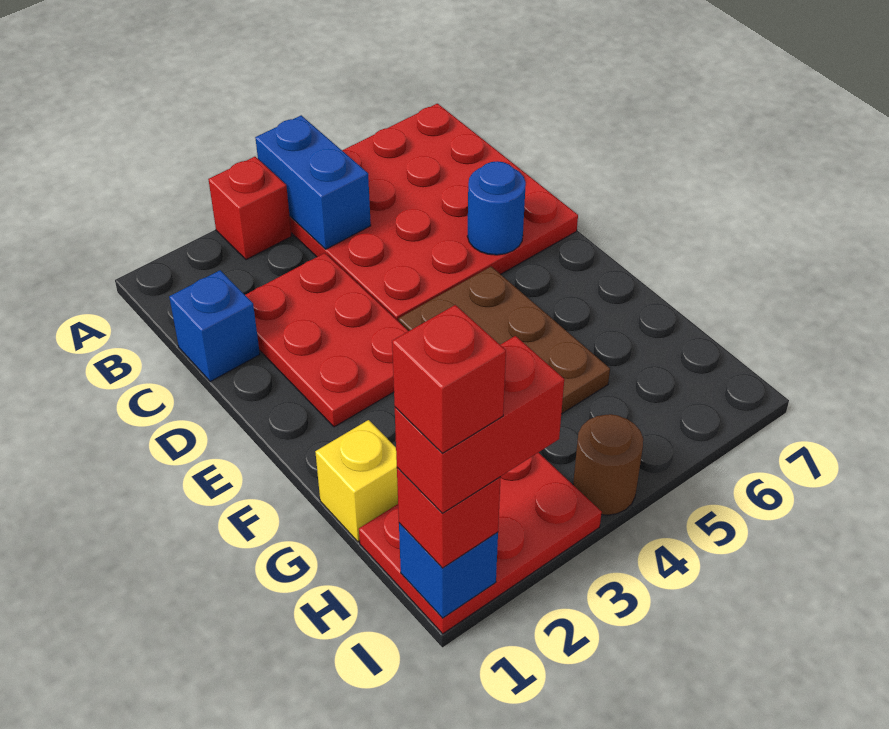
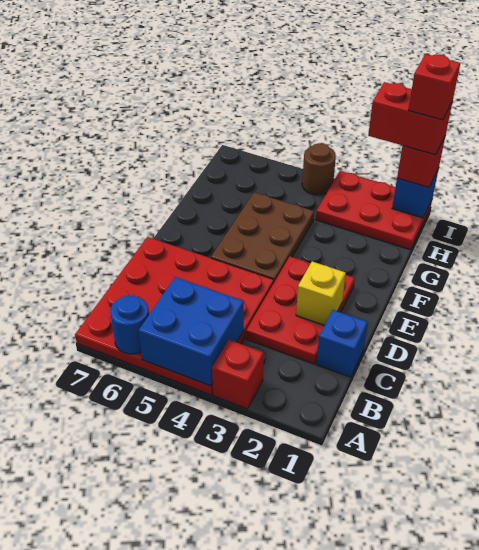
blue 1x2 brick [255,115,371,249] -> blue 2x2 brick [139,277,244,386]
blue 1x1 round brick [467,161,526,255] -> blue 1x1 round brick moved to [110,295,149,354]
yellow 1x1 brick [315,420,398,542] -> yellow 1x1 brick moved to [296,261,346,325]

